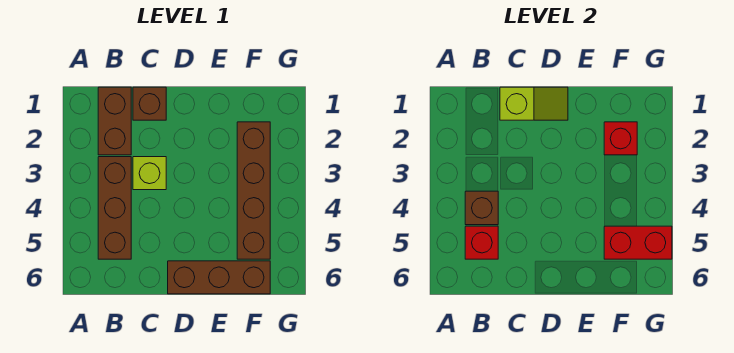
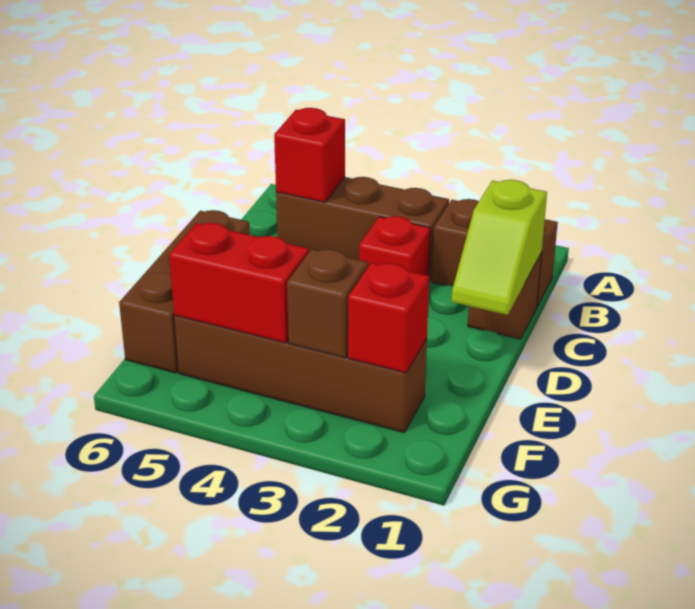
brown 1x1 brick [465,191,498,225] -> brown 1x1 brick moved to [287,249,368,358]
lime 1x1 brick [133,157,166,190] -> red 1x1 brick [359,216,430,276]
red 1x2 brick [604,226,672,259] -> red 1x2 brick turned to [169,223,309,343]

